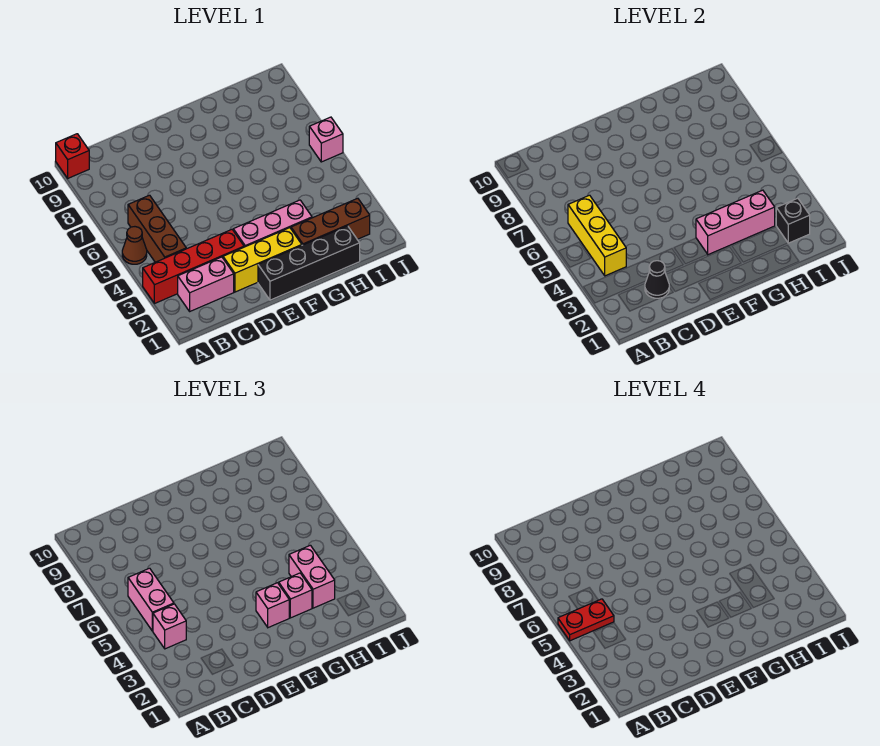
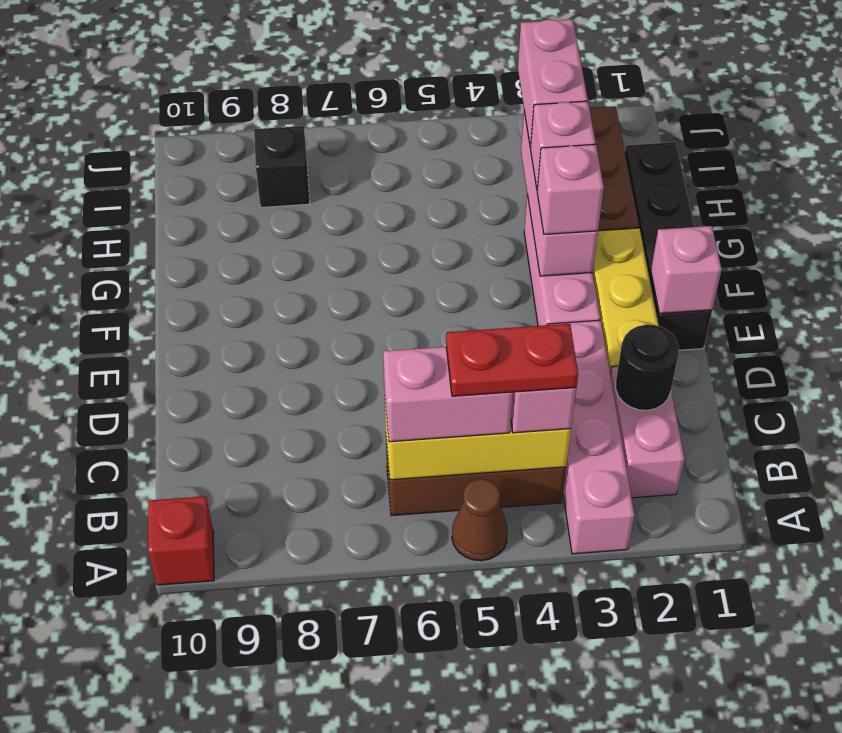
red 1x4 brick [143,230,244,304] -> pink 1x4 brick [547,320,634,554]
red 1x2 plate [558,599,614,641] -> red 1x2 plate turned to [446,324,578,396]
black 1x1 cone [645,261,669,298] -> black 1x1 round brick [616,325,679,410]
pink 1x2 brick [289,545,335,608] -> pink 1x2 brick turned to [518,19,588,147]
black 1x1 brick [776,198,810,243] -> black 1x1 brick moved to [254,126,310,207]
pink 1x1 brick [309,117,343,162] -> pink 1x1 brick moved to [651,226,722,314]

